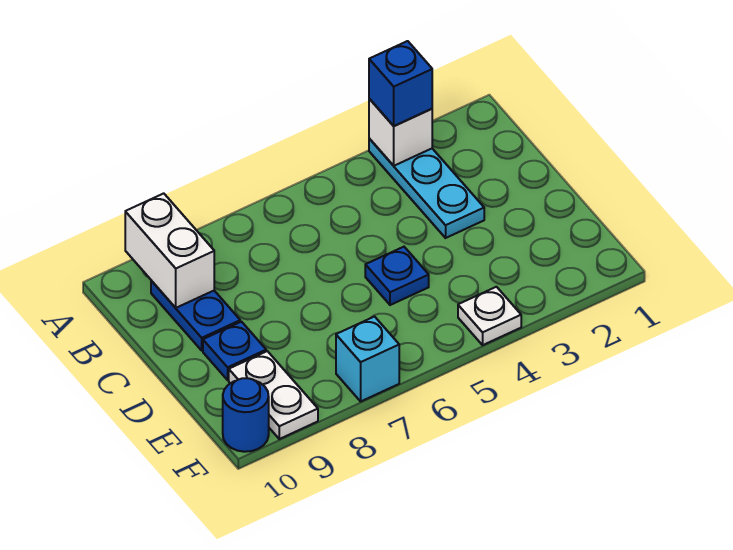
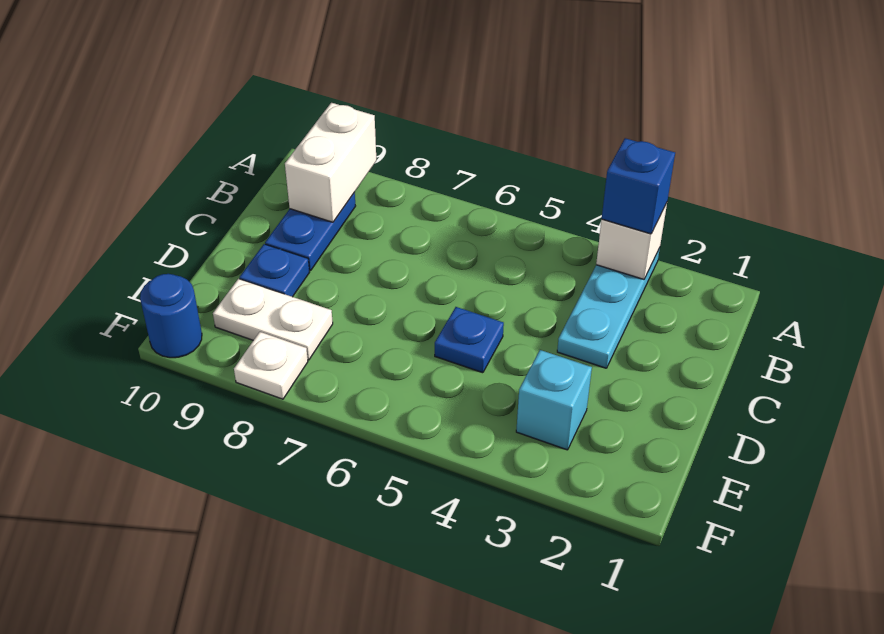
white 1x2 plate [229,351,318,439] -> white 1x2 plate turned to [213,279,333,360]
white 1x1 plate [458,287,521,345] -> white 1x1 plate moved to [234,332,308,399]
cyan 1x1 brick [336,317,399,401] -> cyan 1x1 brick moved to [516,350,592,450]

